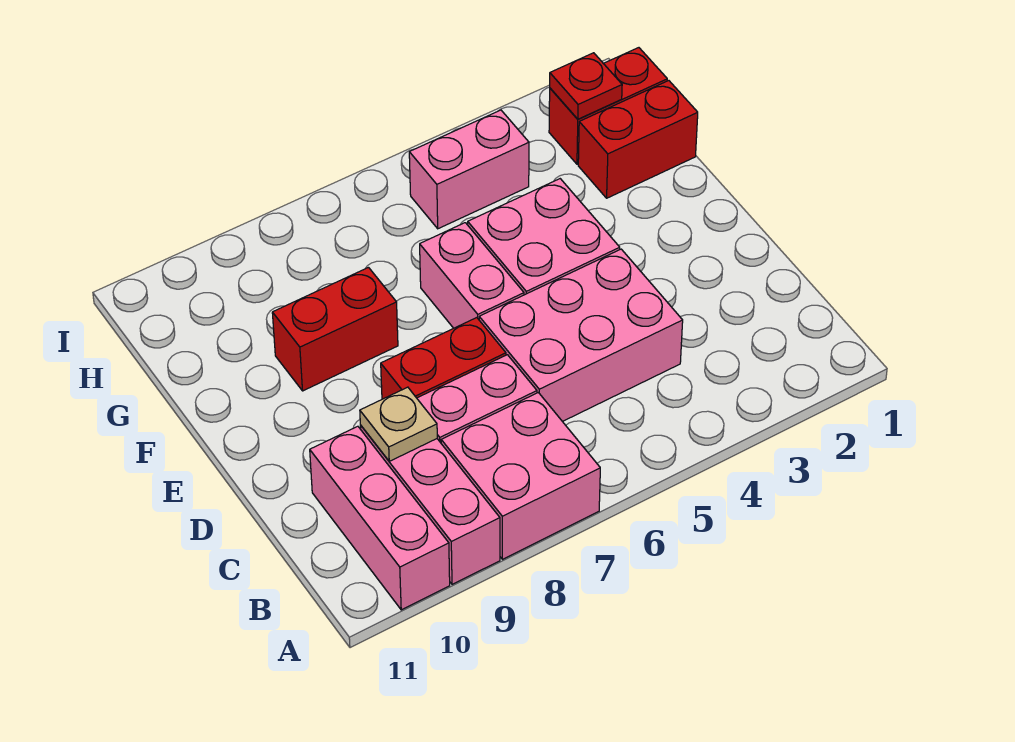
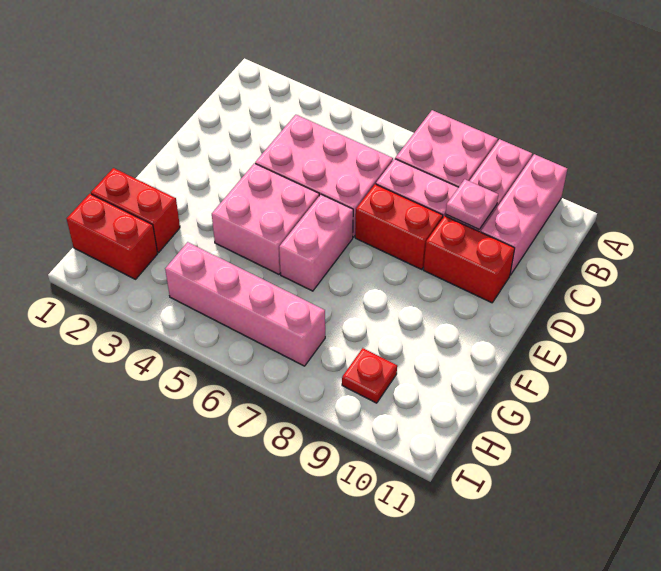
tan 1x1 plate [360,387,437,461] -> pink 1x1 plate [446,179,498,229]
red 1x2 brick [272,268,398,391] -> red 1x2 brick moved to [424,216,515,303]
red 1x1 plate [550,53,622,119] -> red 1x1 plate moved to [342,348,397,403]
pink 1x2 brick [409,110,529,229] -> pink 1x4 brick [165,242,325,366]

